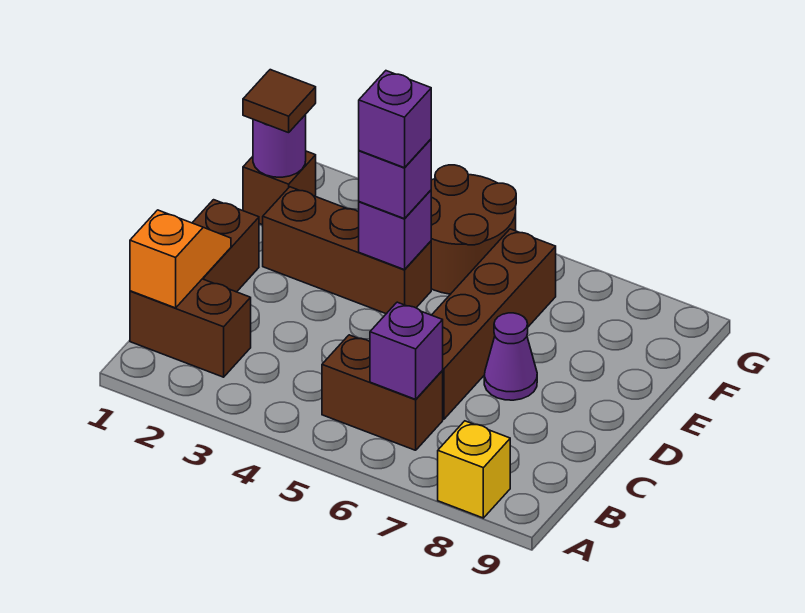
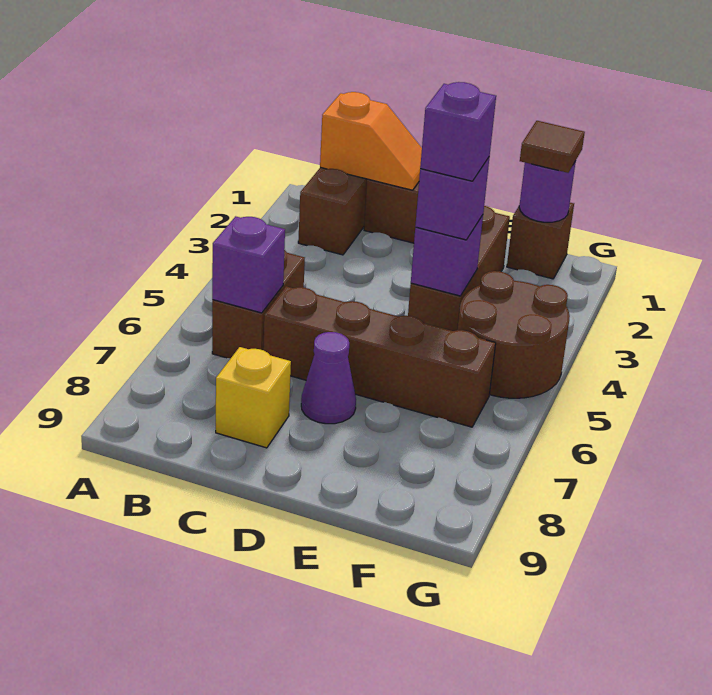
yellow 1x1 brick [438,421,510,518] -> yellow 1x1 brick moved to [216,347,291,448]

